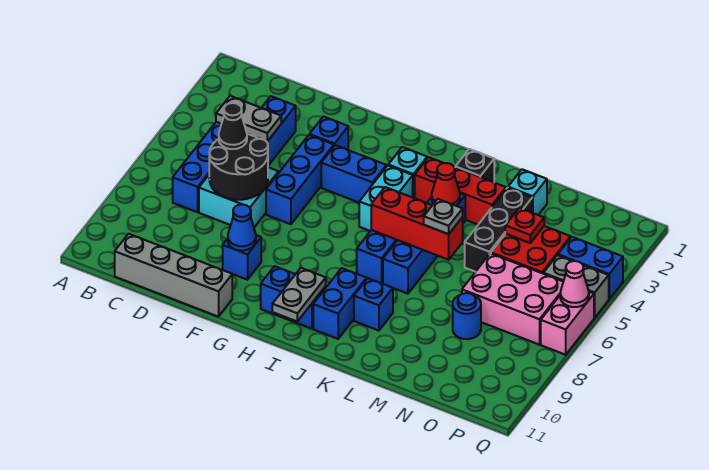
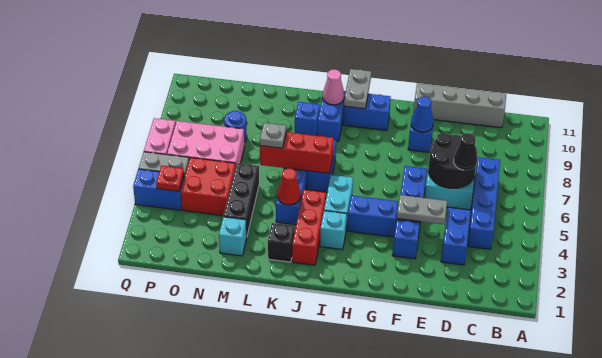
grey 1x2 plate [216,96,281,141] -> grey 1x2 plate moved to [397,195,447,224]
red 1x3 brick [415,157,506,224] -> red 1x3 brick turned to [292,190,326,265]
red 1x1 plate [505,208,544,243] -> red 1x1 plate moved to [156,166,184,191]
pink 1x1 cone [560,261,589,307] -> pink 1x1 cone moved to [323,70,344,105]

